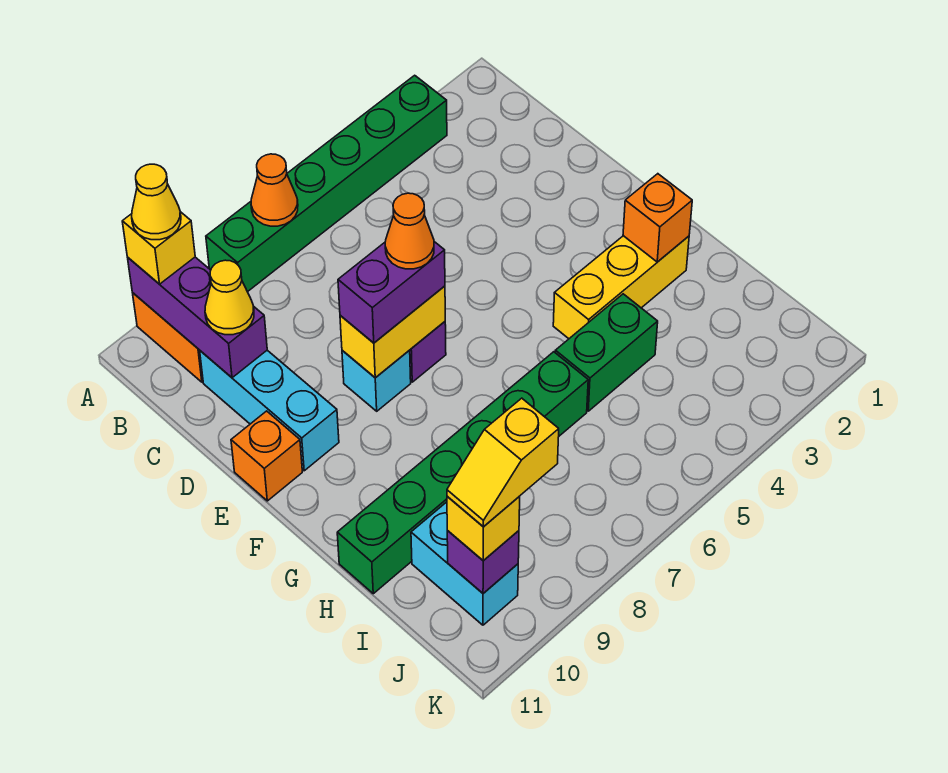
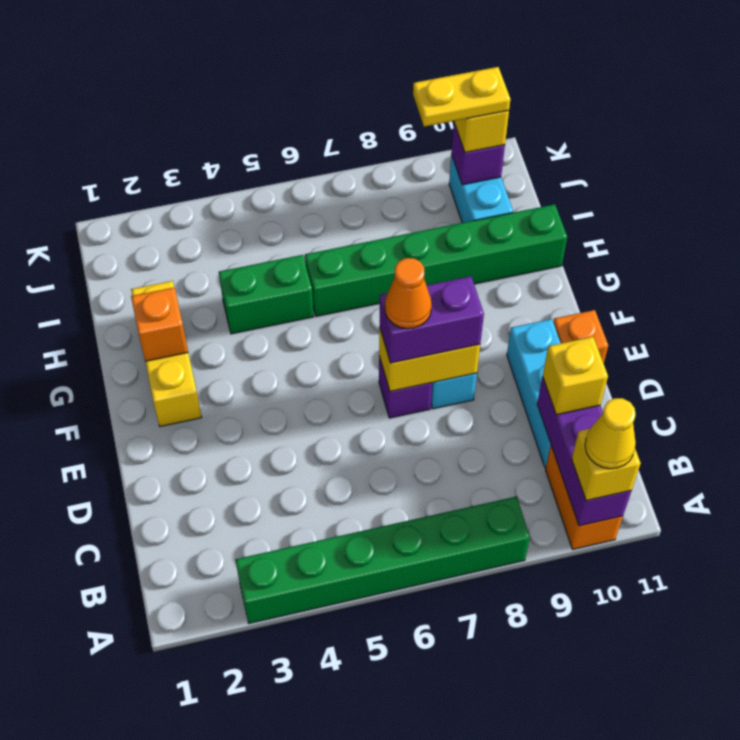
orange 1x1 cone [251,154,298,226] -> none
yellow 1x1 cone [205,260,254,335] -> yellow 1x1 brick [543,337,608,415]
yellow 1x3 brick [553,236,689,339] -> yellow 1x3 brick turned to [131,281,202,426]
yellow 1x2 slope [447,398,559,527] -> yellow 1x2 plate [413,67,510,127]

